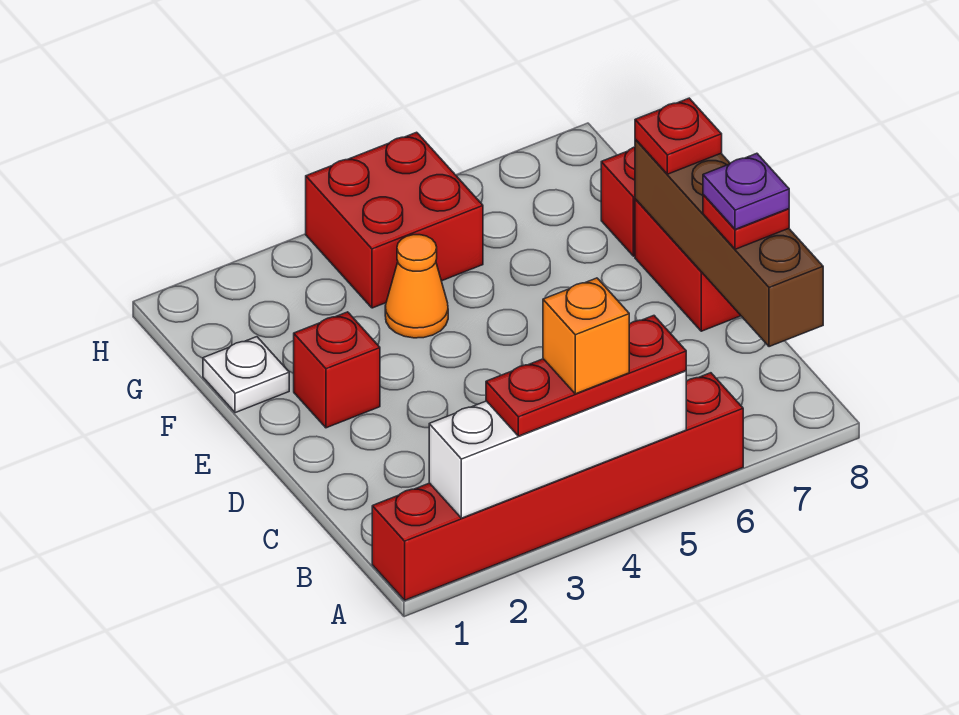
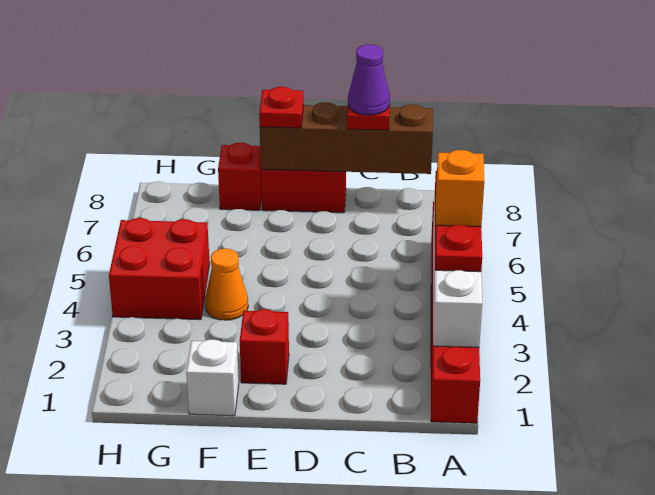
purple 1x1 plate [703,153,789,229] -> purple 1x1 cone [348,44,390,115]
white 1x1 plate [203,337,289,413] -> white 1x1 brick [186,339,239,416]

